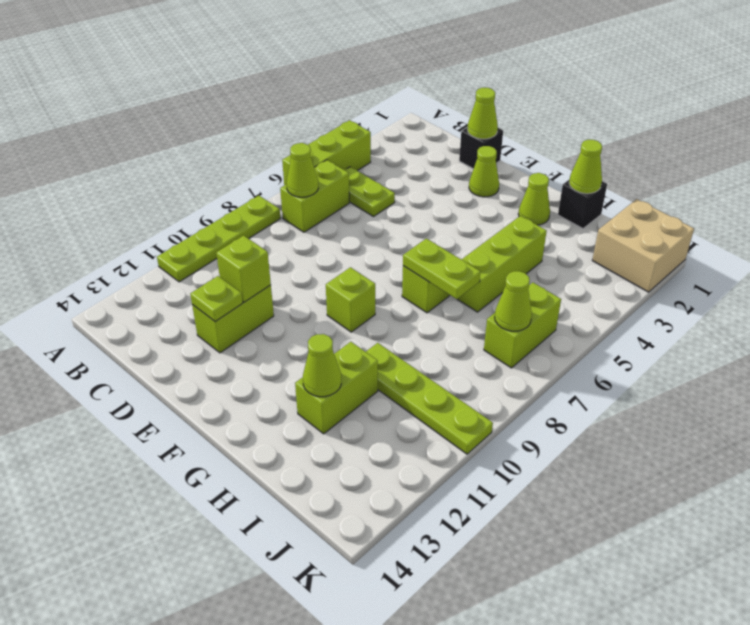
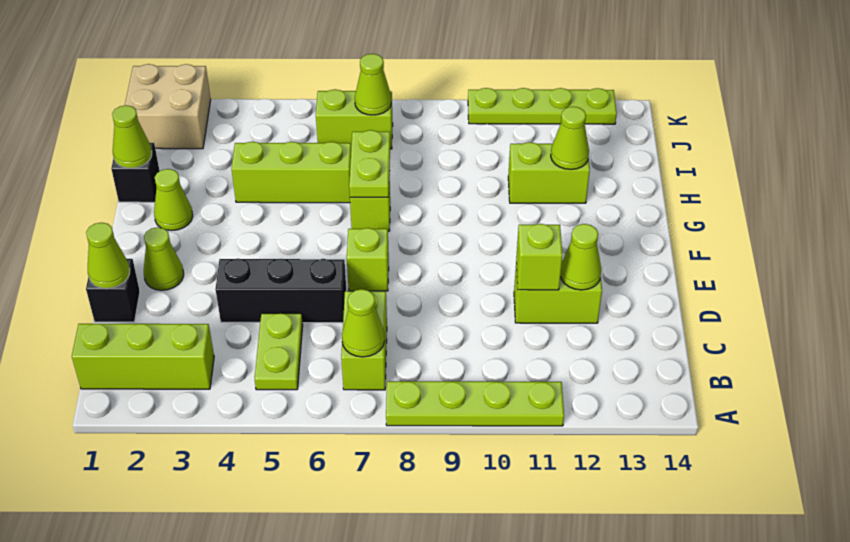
lime 1x3 brick [282,120,371,185] -> lime 1x3 brick moved to [72,324,214,389]
lime 1x2 brick [280,160,349,232] -> lime 1x2 brick turned to [341,291,387,390]
none -> black 1x3 brick [215,259,346,323]
lime 1x1 plate [190,276,243,322] -> lime 1x1 cone [560,224,601,290]
lime 1x1 brick [326,267,375,332] -> lime 1x1 brick moved to [347,228,389,291]
lime 1x4 plate [366,343,493,454] -> lime 1x4 plate turned to [468,88,617,124]

